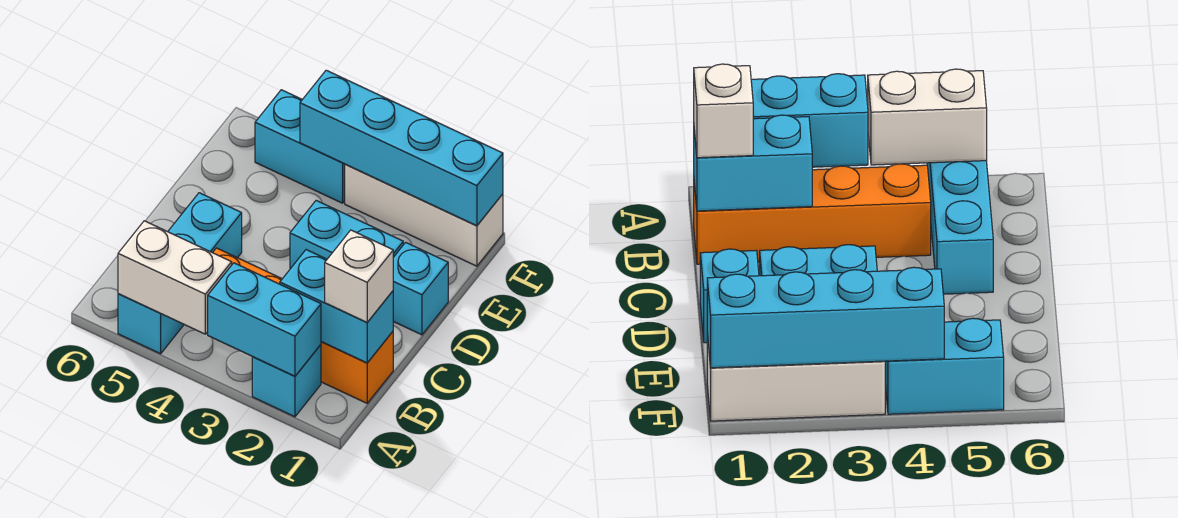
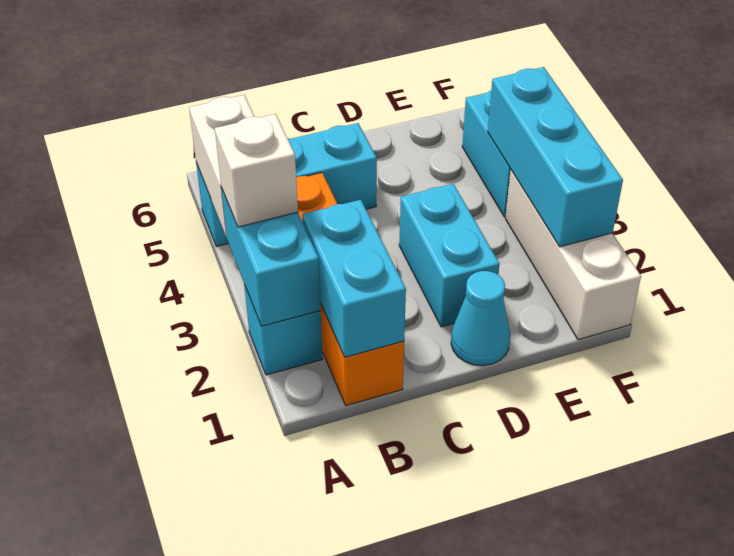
white 1x1 brick [325,230,393,322] -> white 1x1 brick moved to [215,114,298,227]
cyan 1x1 brick [393,242,448,335] -> cyan 1x1 cone [451,271,510,366]
cyan 1x4 brick [300,70,503,226] -> cyan 1x3 brick [488,67,623,247]

